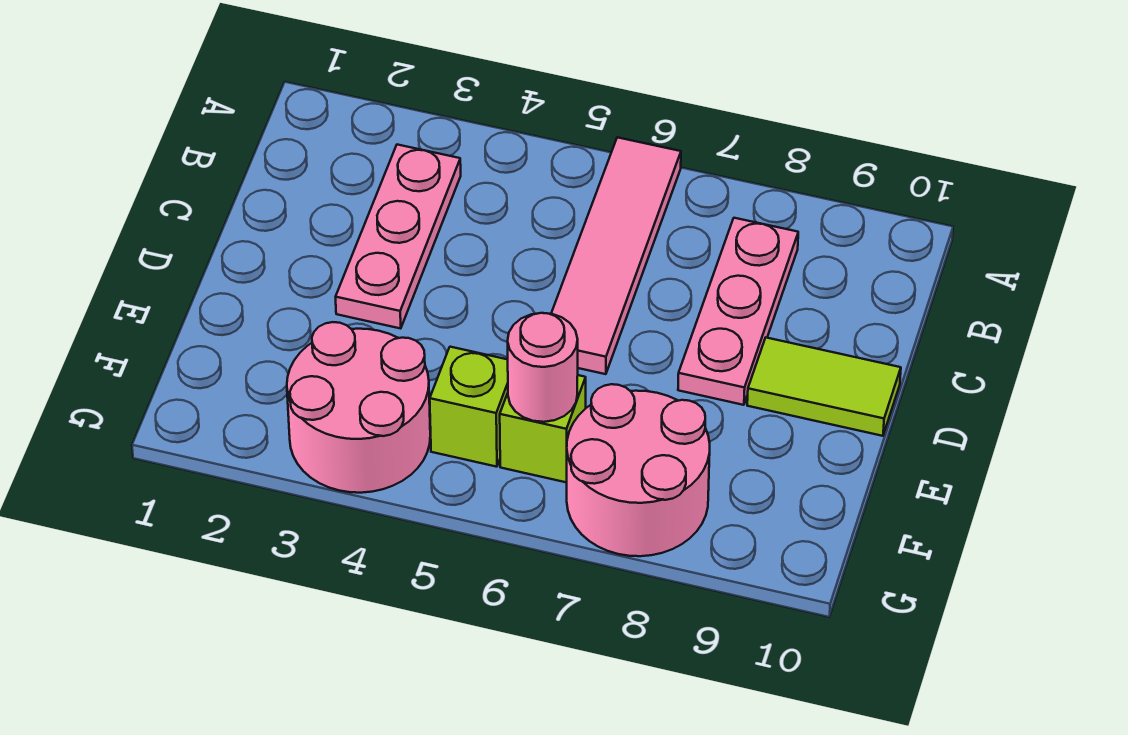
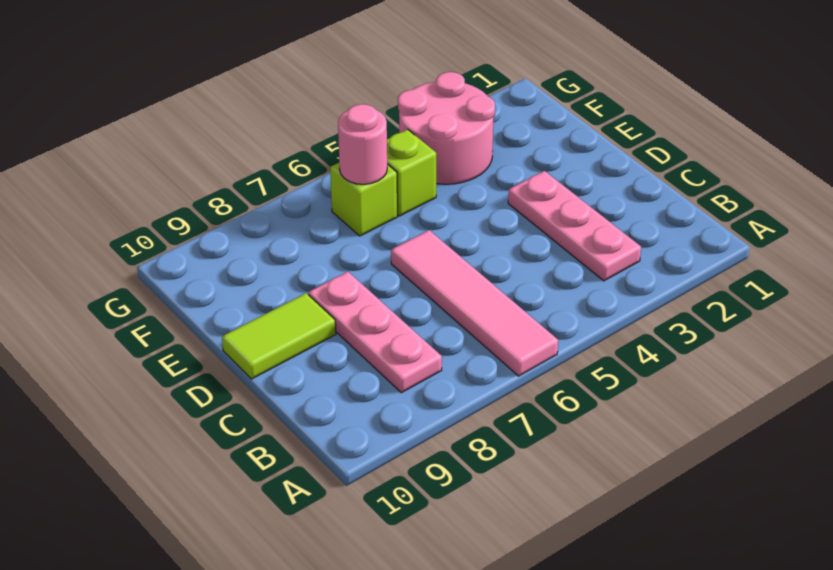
pink 2x2 round brick [567,384,710,556] -> none

